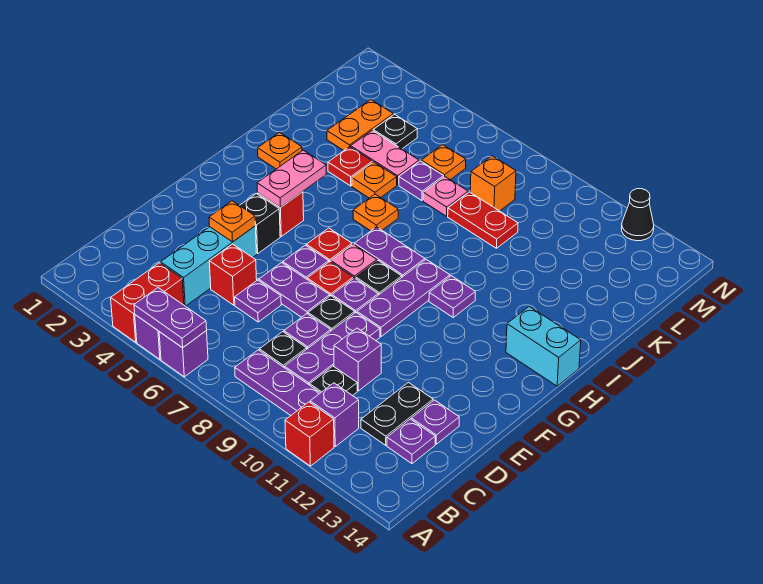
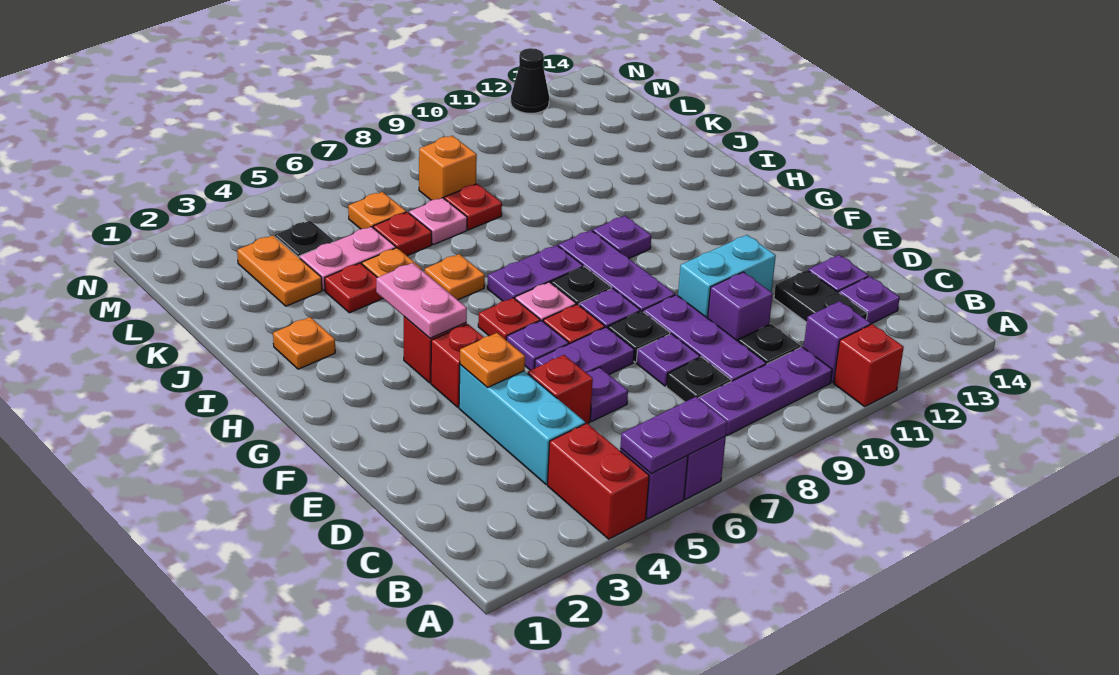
black 1x1 brick [240,194,280,254] -> red 1x1 brick [431,324,483,407]
cyan 1x2 brick [506,307,581,386] -> cyan 1x2 brick moved to [678,235,776,318]
purple 1x1 plate [399,161,444,200] -> red 1x1 plate [373,212,432,256]
red 1x2 plate [448,192,518,248] -> red 1x1 plate [444,184,502,230]

